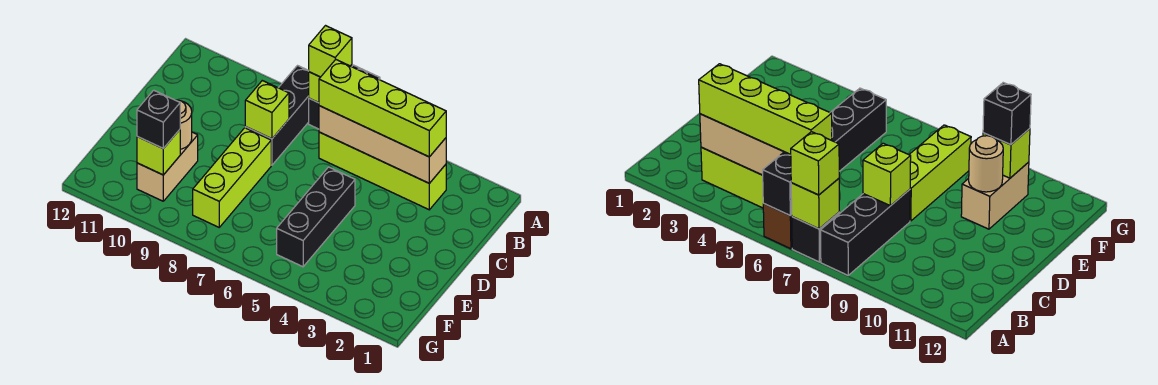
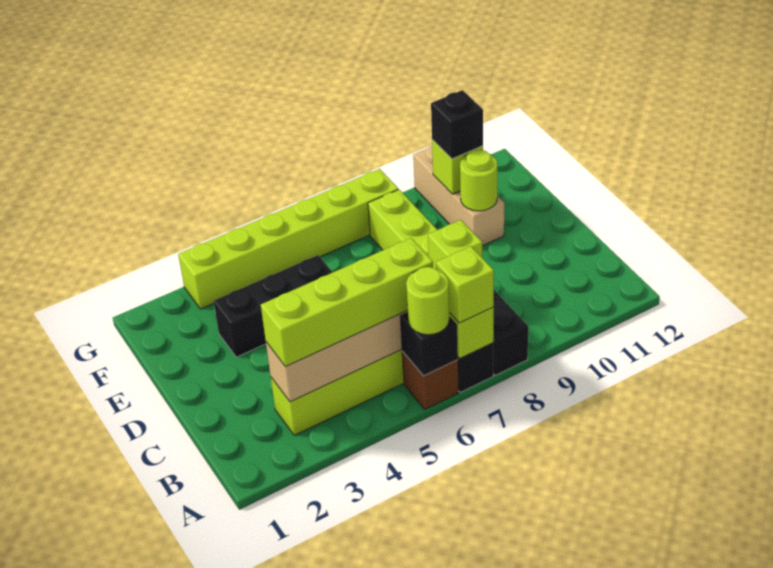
none -> lime 1x1 round brick [406,267,449,335]
black 1x3 brick [277,167,355,267] -> black 1x3 brick turned to [214,255,333,357]
tan 1x2 brick [137,132,198,201] -> tan 1x3 brick [413,146,504,246]
tan 1x1 round brick [176,100,192,149] -> lime 1x1 round brick [460,150,497,211]
none -> lime 1x6 brick [178,169,398,309]

